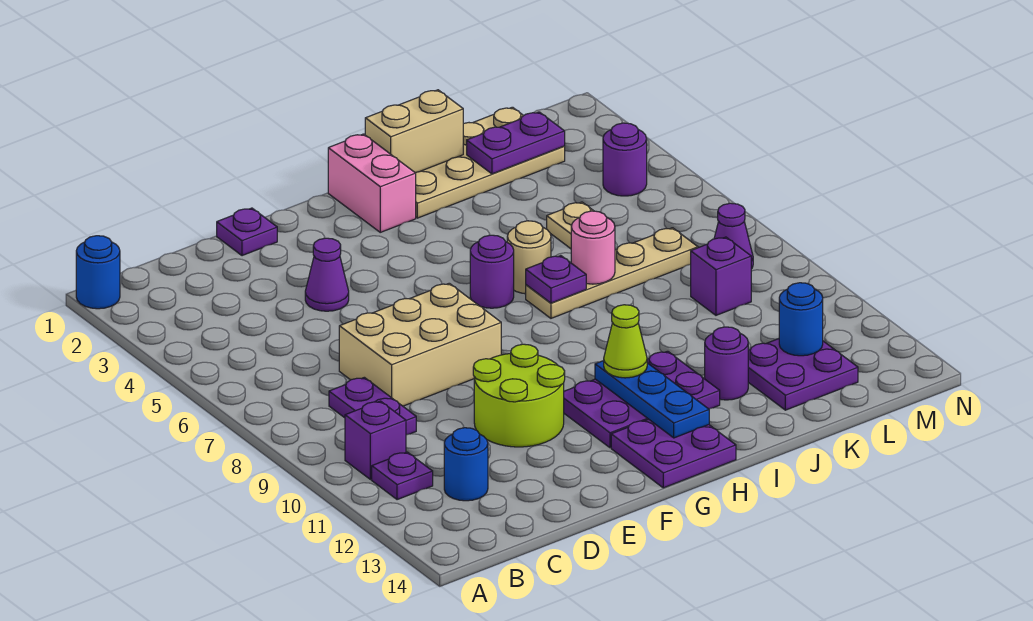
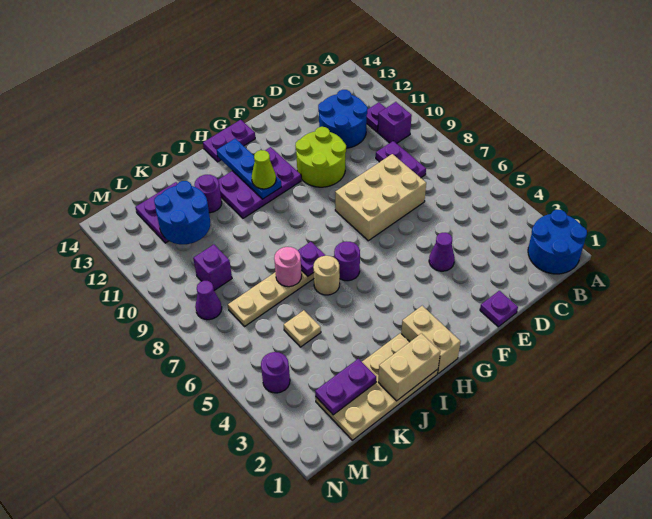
blue 1x1 round brick [76,236,120,309] -> blue 2x2 round brick [528,210,587,274]
blue 1x1 round brick [444,428,488,501] -> blue 2x2 round brick [318,90,368,148]
purple 2x2 plate [611,419,736,488] -> purple 1x2 plate [203,120,255,162]
pink 1x2 brick [328,134,416,232] -> tan 1x2 brick [401,306,461,373]
blue 1x1 round brick [779,283,823,356] -> blue 2x2 round brick [154,181,210,244]

